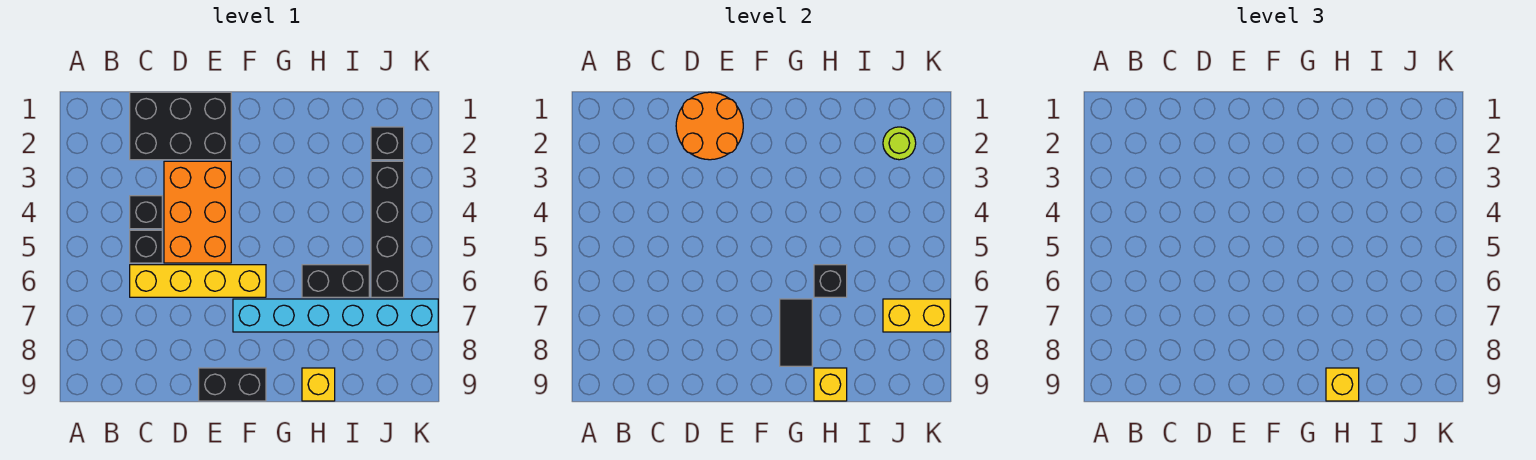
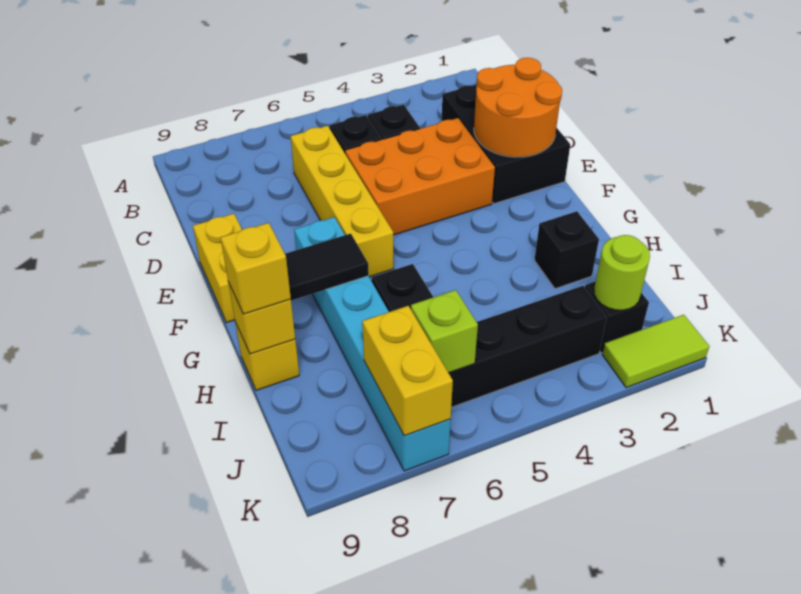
black 1x2 brick [199,368,266,401] -> yellow 1x2 brick [193,214,242,323]
black 1x1 brick [814,265,847,297] -> black 1x1 brick moved to [534,211,599,289]
none -> lime 1x1 brick [411,290,478,373]
none -> lime 1x2 tile [602,315,709,388]

